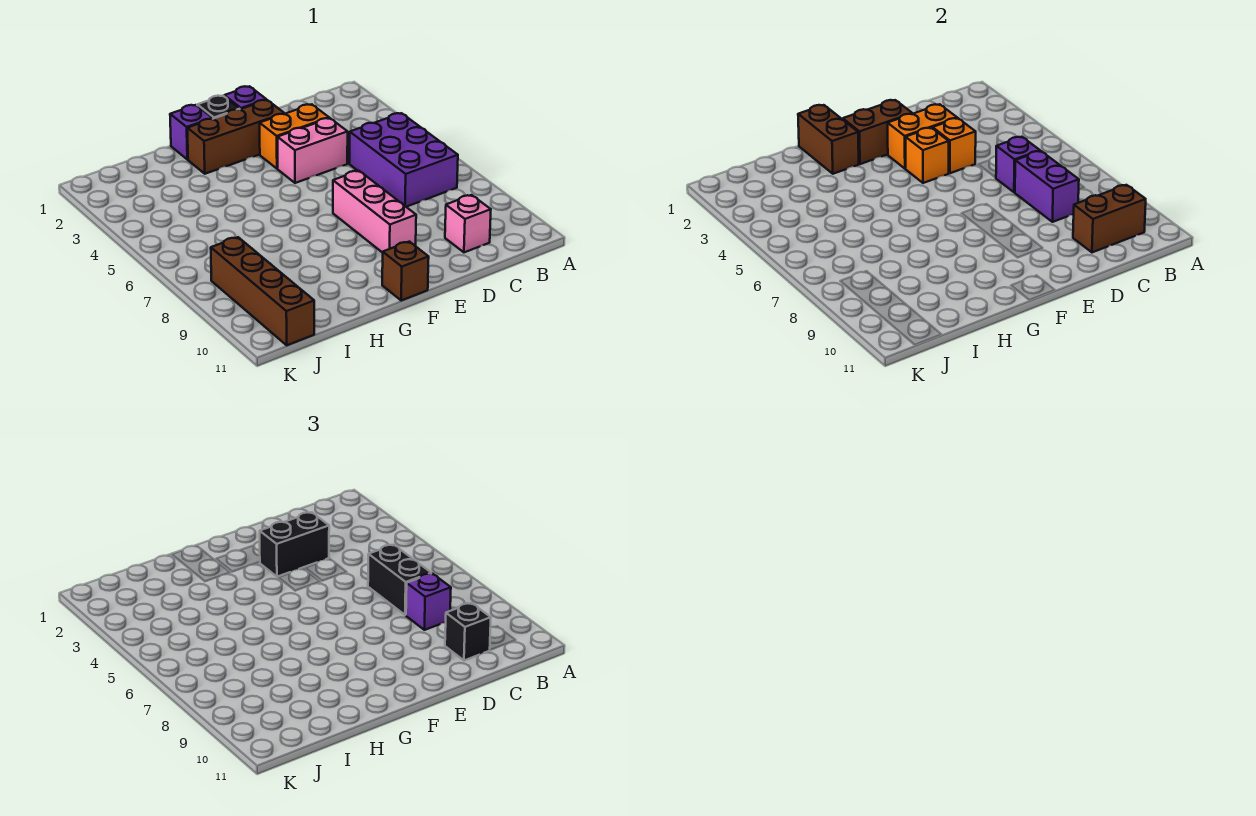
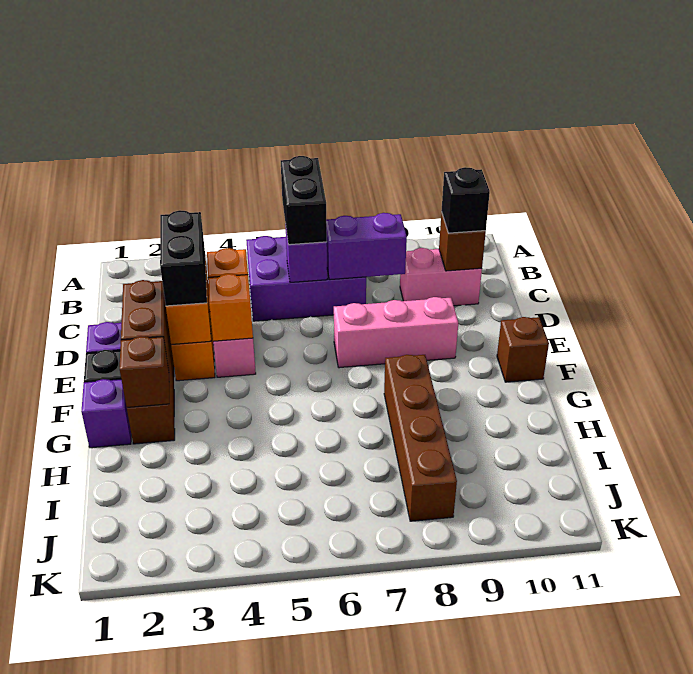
brown 1x2 brick [1073,185,1146,252] -> brown 1x1 brick [439,212,486,271]
black 1x2 brick [368,545,431,615] -> black 1x2 brick turned to [281,156,327,245]
purple 1x1 brick [406,573,451,630] -> none
pink 1x1 brick [445,195,491,252] -> pink 1x2 brick [400,248,482,306]
brown 1x2 brick [798,105,859,174] -> brown 1x1 brick [120,336,169,407]
brown 1x4 brick [211,237,314,345] -> brown 1x4 brick turned to [384,355,457,521]

